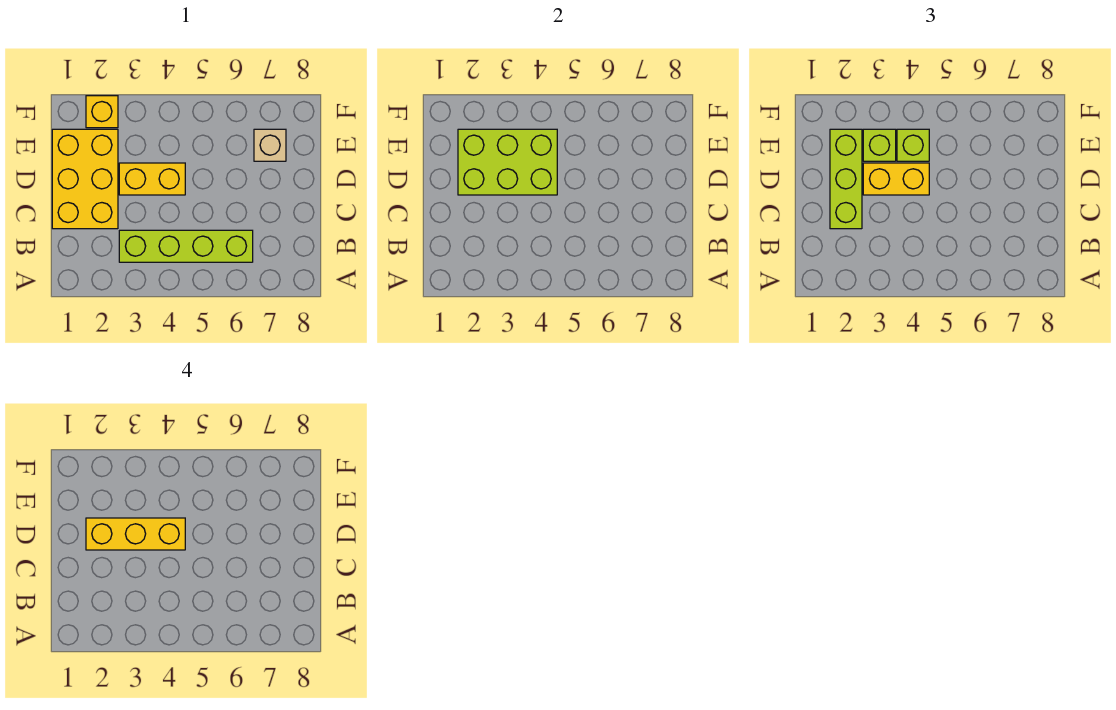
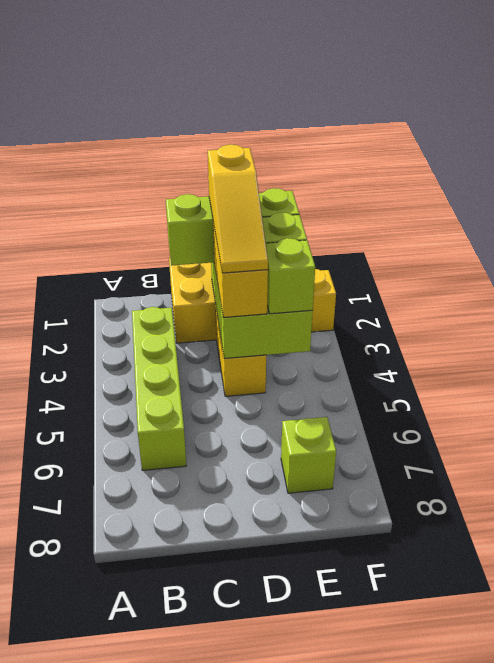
yellow 1x3 brick [86,518,185,550] -> yellow 1x3 slope [208,145,268,273]
tan 1x1 brick [254,129,286,161] -> lime 1x1 brick [281,417,336,493]

